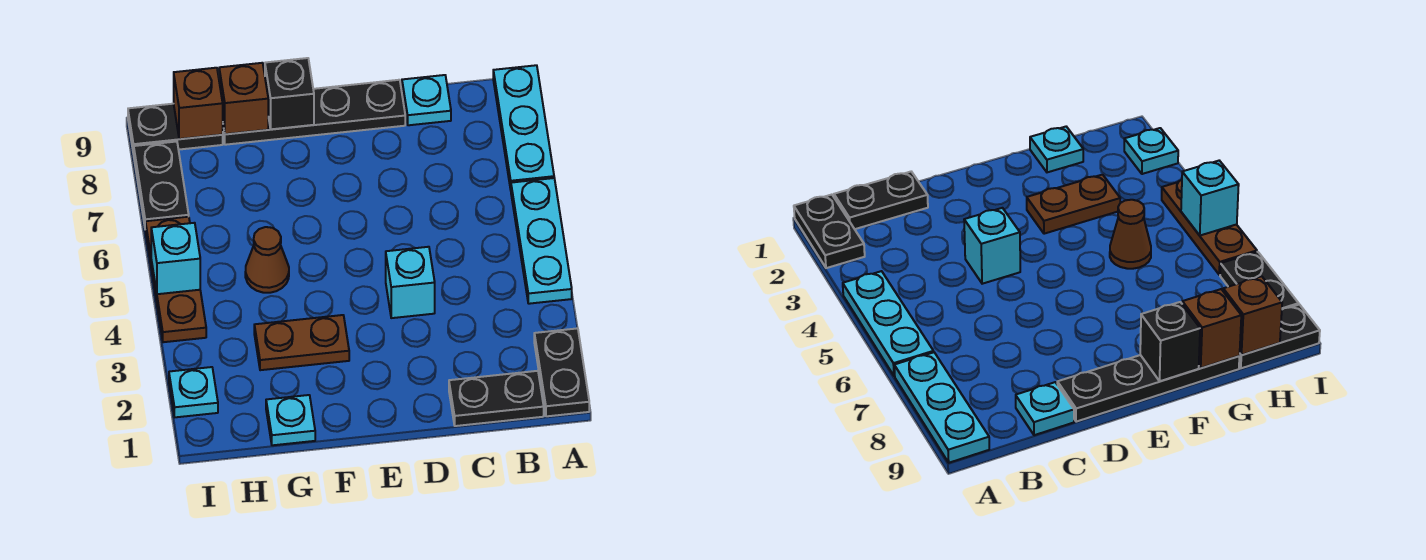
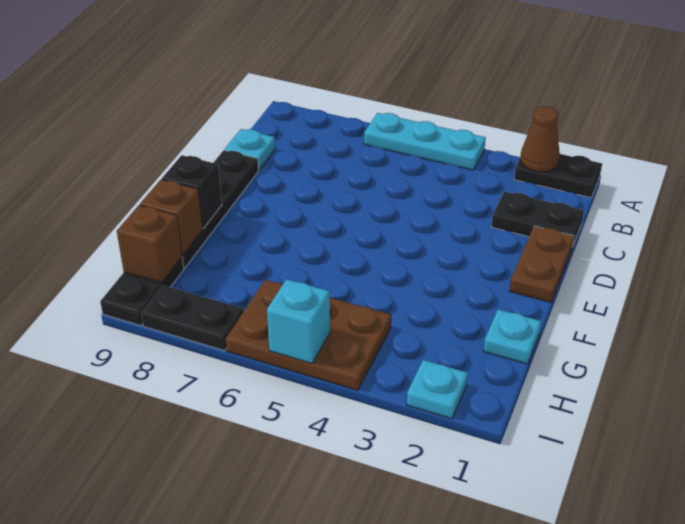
cyan 1x3 plate [493,65,554,189] -> none
black 1x2 plate [449,371,544,426] -> black 1x2 plate turned to [491,192,584,247]
cyan 1x1 brick [386,247,435,318] -> none
brown 1x2 plate [254,315,349,370] -> brown 1x2 plate moved to [509,226,574,302]
brown 1x1 cone [245,227,289,293] -> brown 1x1 cone moved to [520,106,560,172]
brown 1x3 plate [145,217,206,342] -> brown 2x3 plate [226,280,391,391]

